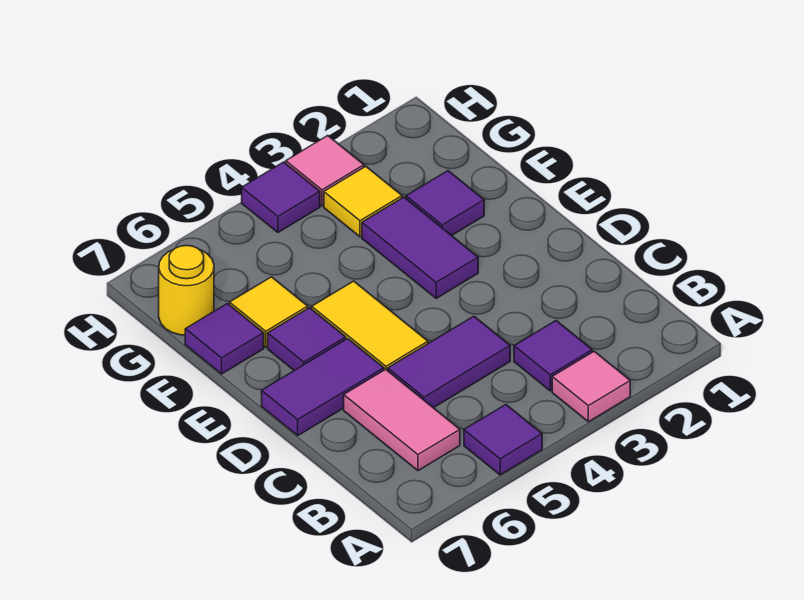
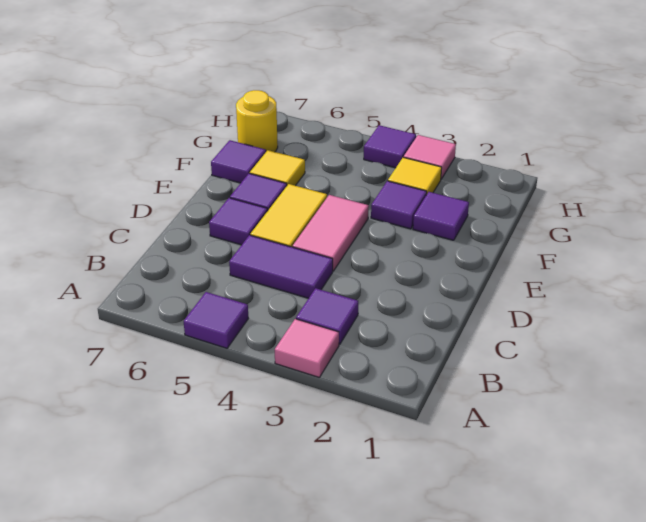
pink 1x2 tile [344,369,460,471] -> pink 1x2 tile moved to [293,195,369,271]
purple 1x2 tile [262,339,384,435] -> purple 1x1 tile [209,198,268,245]
purple 1x2 tile [362,197,478,298] -> purple 1x1 tile [371,181,427,229]

